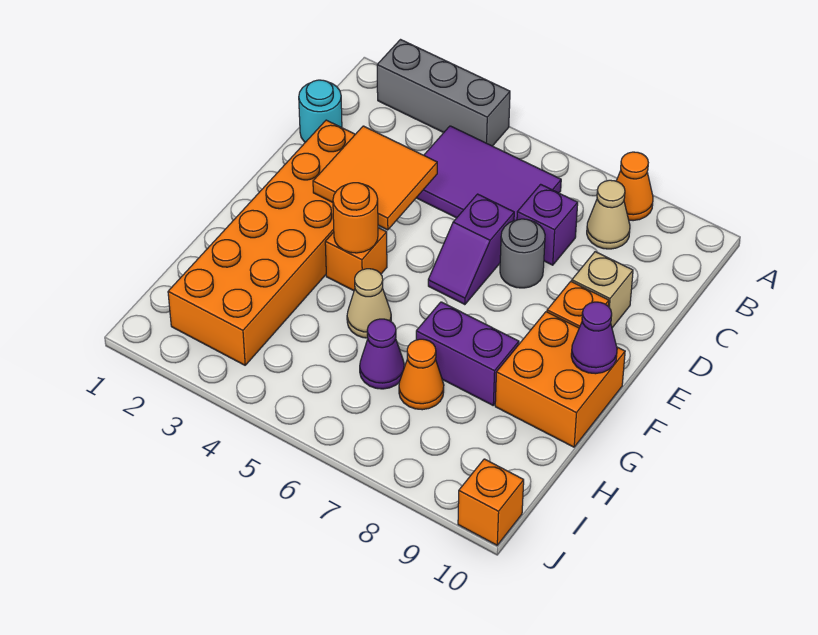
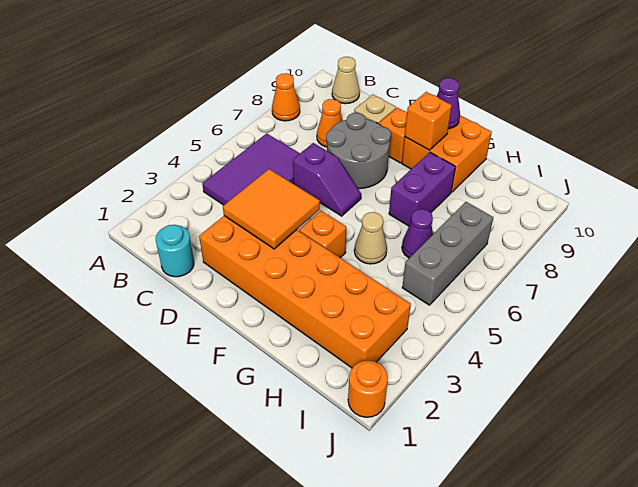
grey 1x3 brick [377,40,510,146] -> grey 1x3 brick moved to [402,202,493,305]
tan 1x1 cone [587,180,630,249] -> tan 1x1 cone moved to [332,57,360,104]
purple 1x1 brick [517,184,578,265] -> none
grey 1x1 round brick [500,219,545,288] -> grey 2x2 round brick [326,113,391,189]
orange 1x1 round brick [333,183,378,253] -> orange 1x1 round brick moved to [348,361,388,417]
orange 1x1 cone [399,339,444,410] -> orange 1x1 cone moved to [317,99,343,147]
orange 1x1 brick [458,459,524,545] -> orange 1x1 brick moved to [405,92,452,150]

